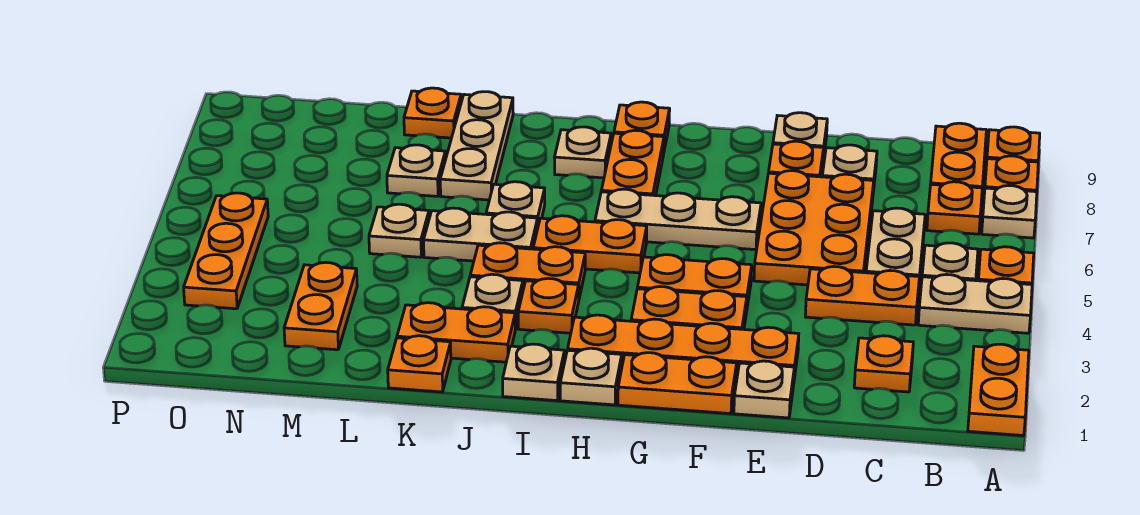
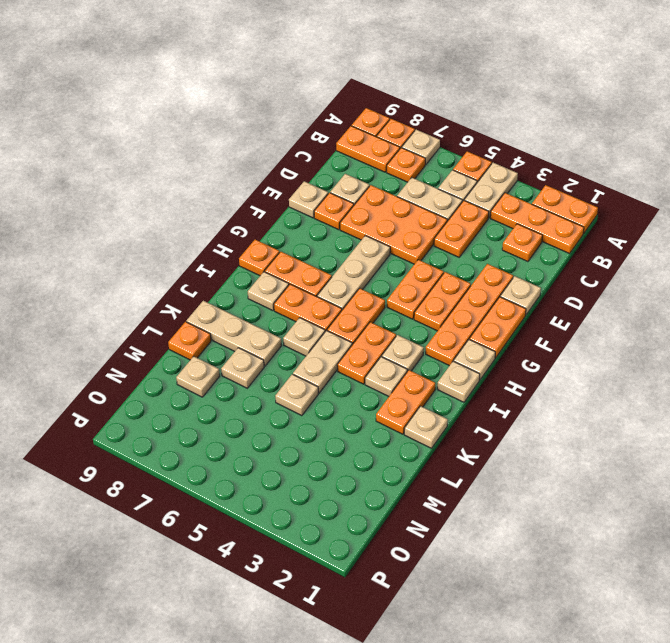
orange 1x1 plate [518,278,579,333] -> tan 1x1 plate [382,335,424,371]
orange 1x1 plate [388,336,451,392] -> tan 1x1 plate [404,406,448,448]
orange 1x2 plate [284,262,357,350] -> orange 1x2 plate moved to [274,284,342,331]
none -> tan 1x1 plate [176,356,220,397]
orange 1x3 plate [184,193,268,309] -> orange 1x3 plate moved to [490,193,584,254]

